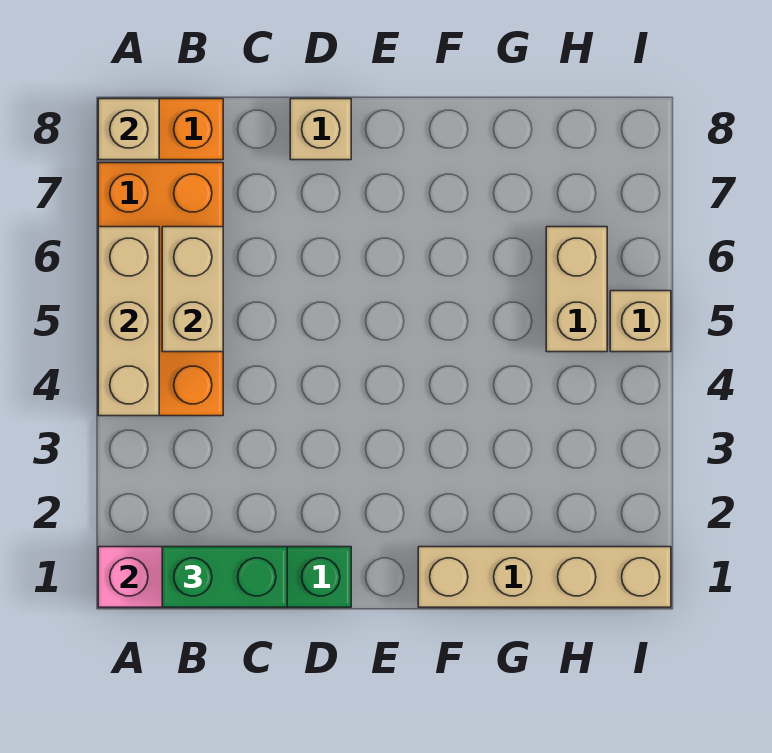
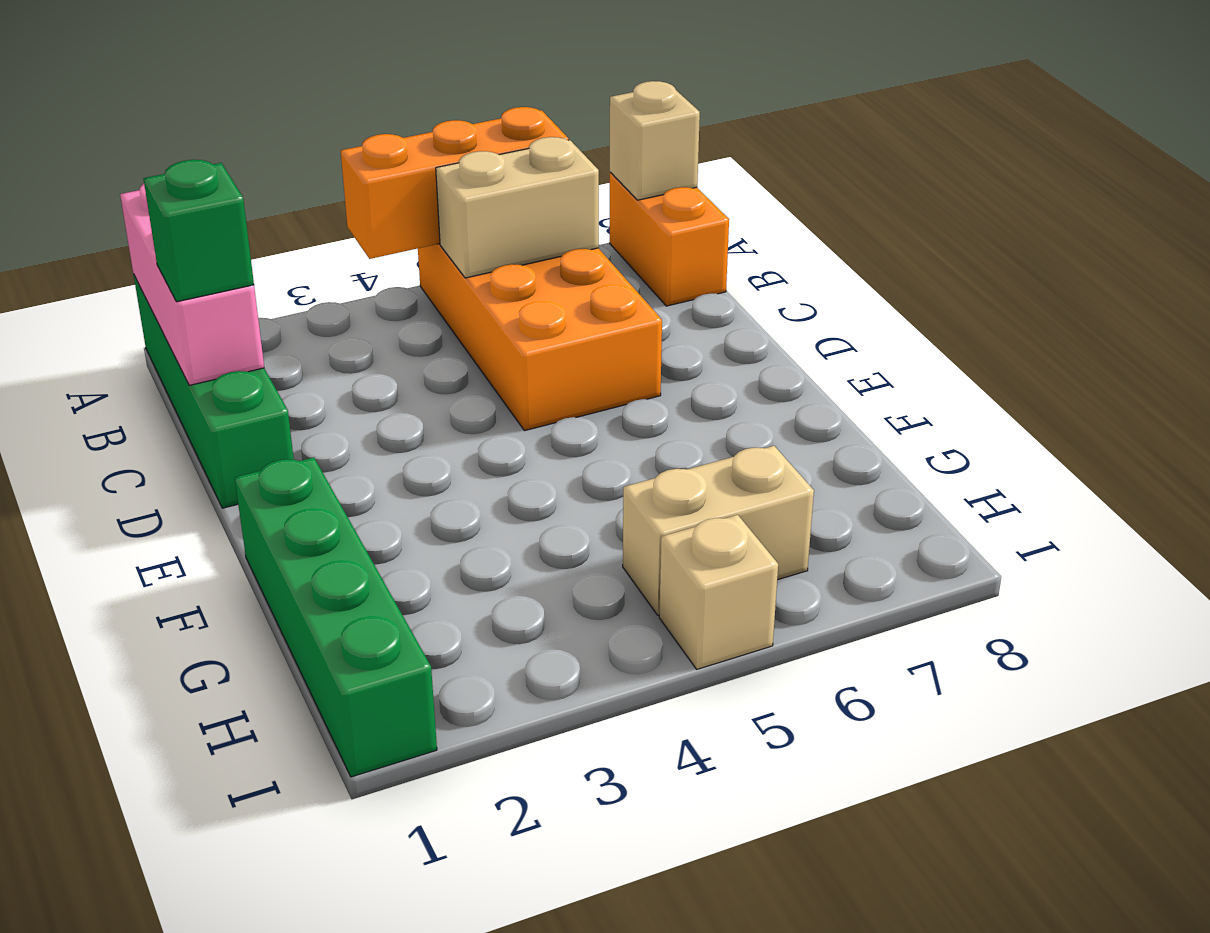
orange 2x4 brick [98,163,223,416] -> orange 2x4 brick turned to [418,244,662,431]
tan 1x3 brick [98,227,159,416] -> orange 1x3 brick [341,107,569,259]
green 1x2 brick [162,547,287,607] -> green 1x1 brick [143,160,254,302]
tan 1x1 brick [290,99,351,160] -> none
tan 1x4 brick [418,547,671,607] -> green 1x4 brick [235,457,437,777]

